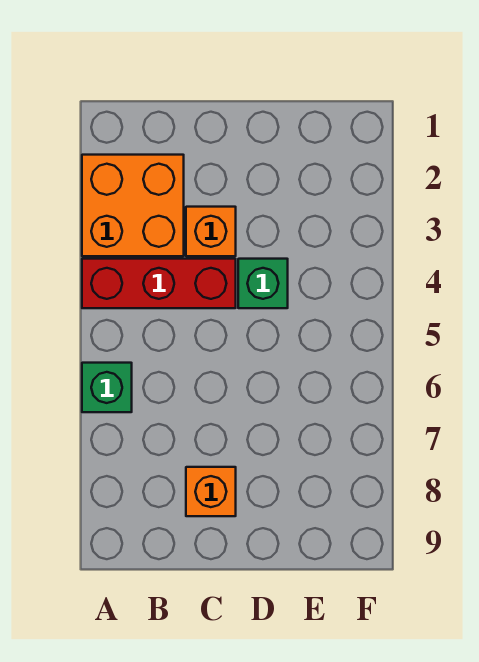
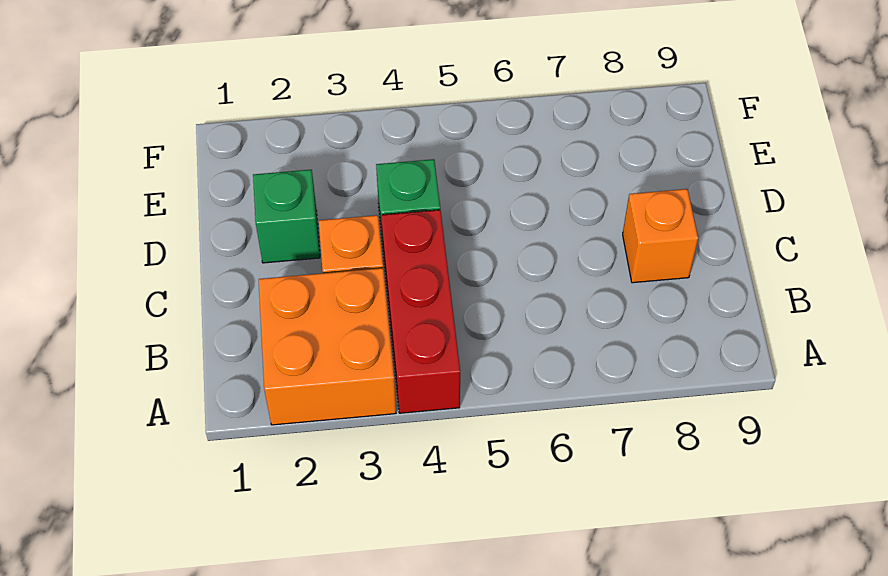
green 1x1 brick [82,363,132,412] -> green 1x1 brick moved to [253,170,320,263]

